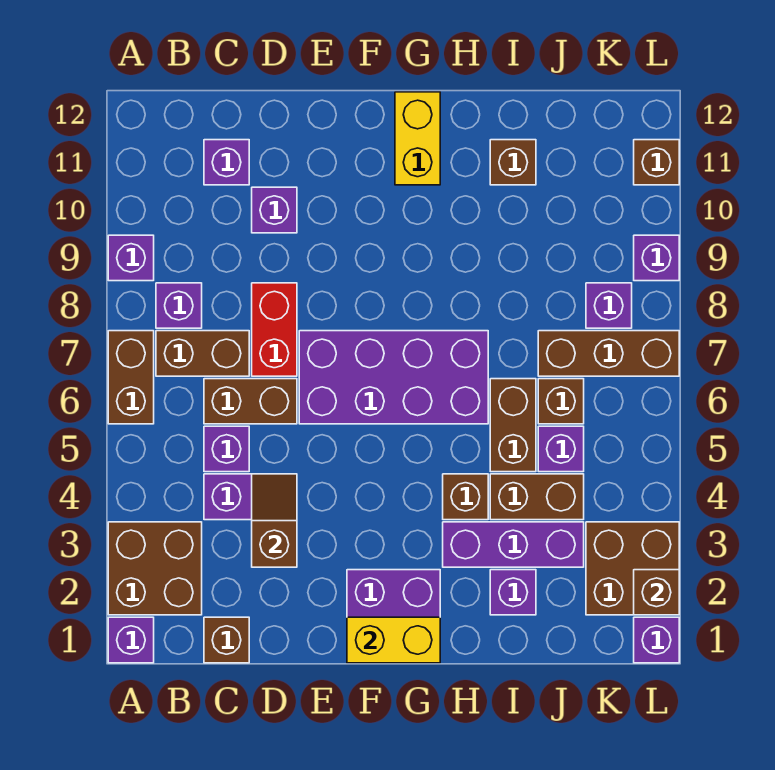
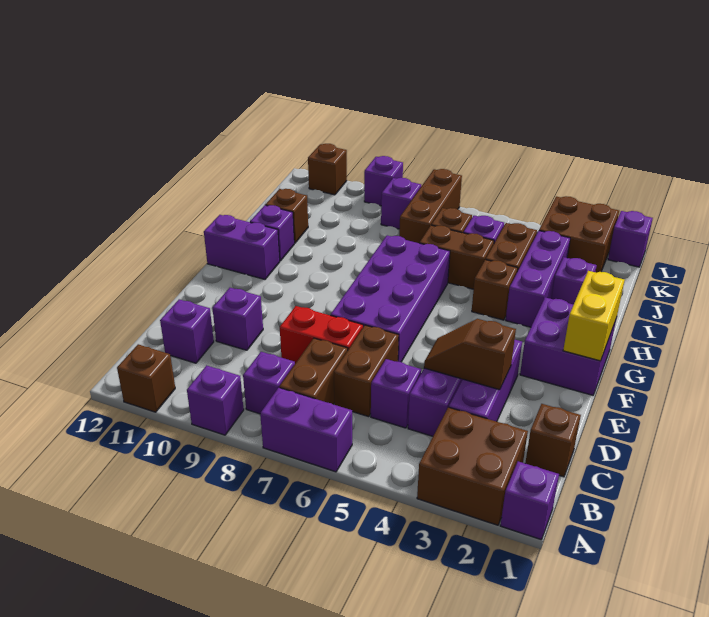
brown 1x2 brick [108,331,154,424] -> purple 1x2 brick [260,388,352,472]
none -> purple 1x3 brick [449,340,522,422]
yellow 1x2 brick [395,92,440,185] -> purple 1x2 brick [204,215,280,279]
none -> purple 1x1 brick [250,205,294,261]
brown 1x1 brick [634,570,679,615] -> brown 1x1 brick moved to [117,344,175,412]

